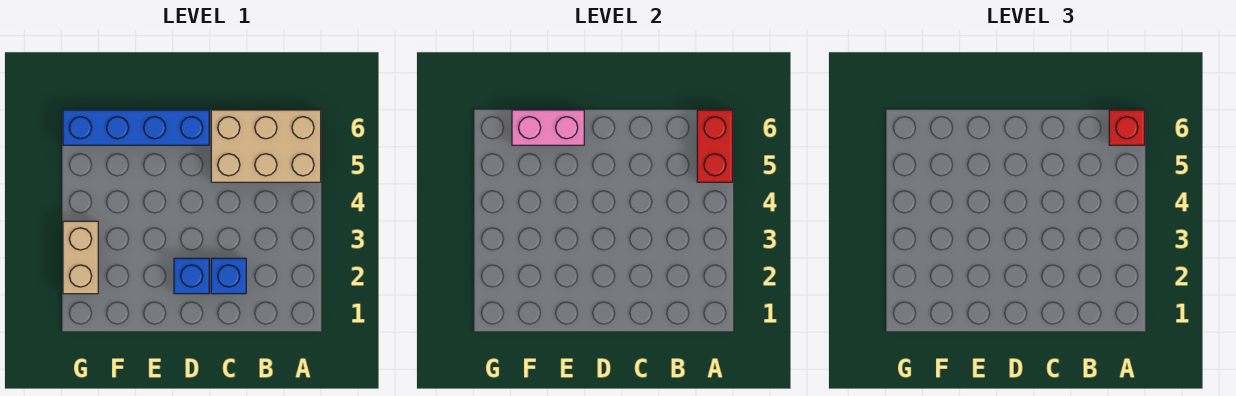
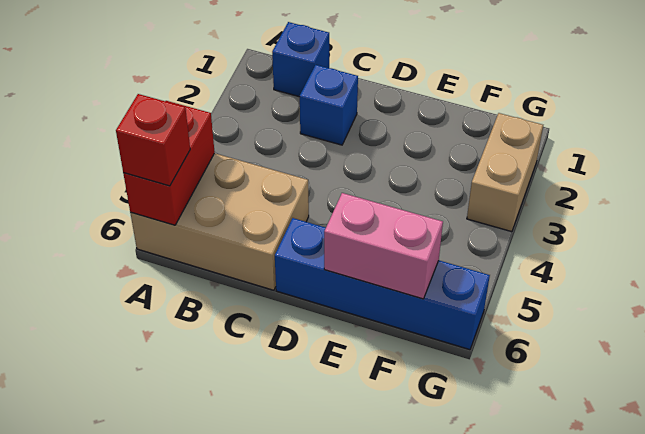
blue 1x1 brick [174,258,209,294] -> blue 1x1 brick moved to [272,22,329,97]

